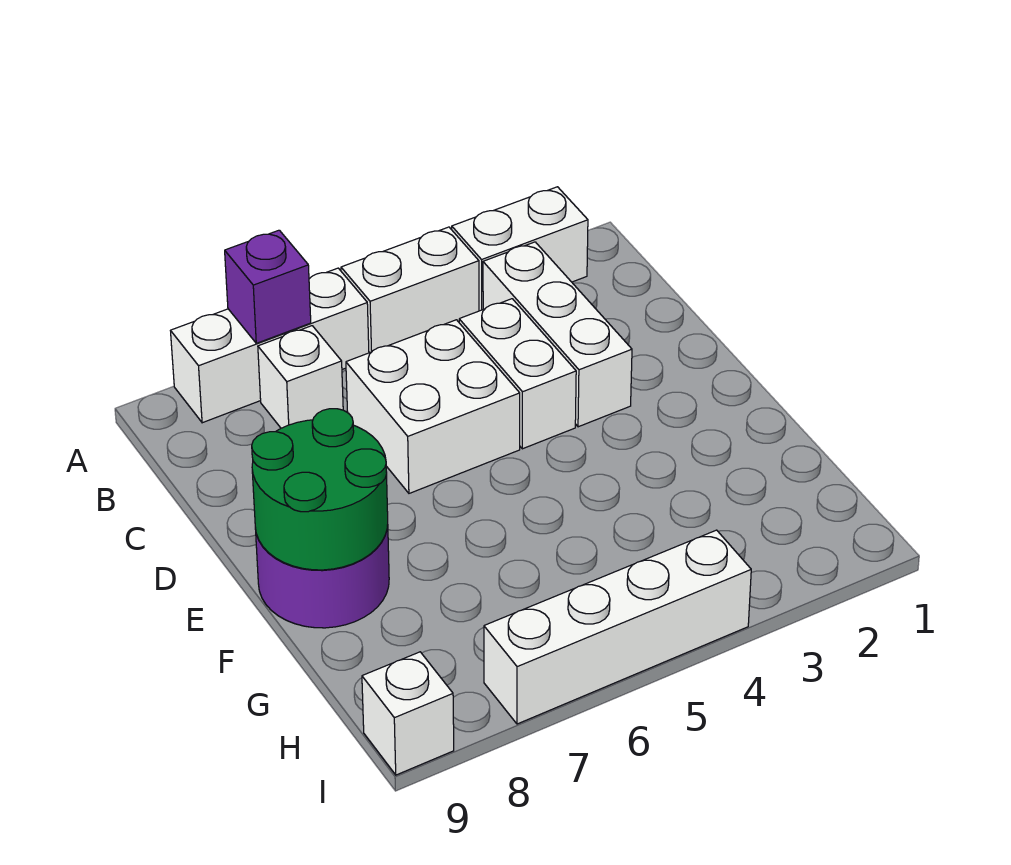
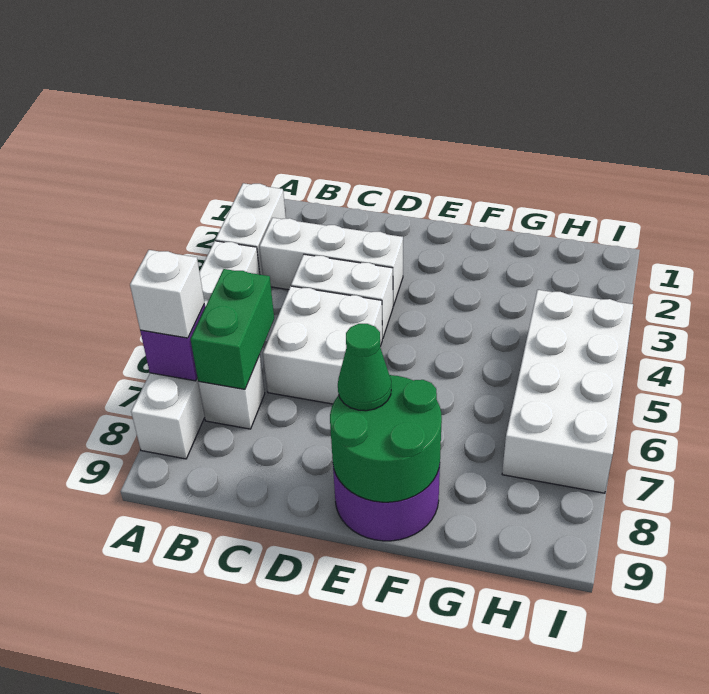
none -> green 1x2 brick [191,269,274,389]
none -> green 1x1 cone [338,324,391,411]
white 1x4 brick [484,530,751,724] -> white 2x4 brick [502,290,633,493]
white 1x1 brick [362,652,454,775] -> white 1x1 brick moved to [130,250,204,338]

